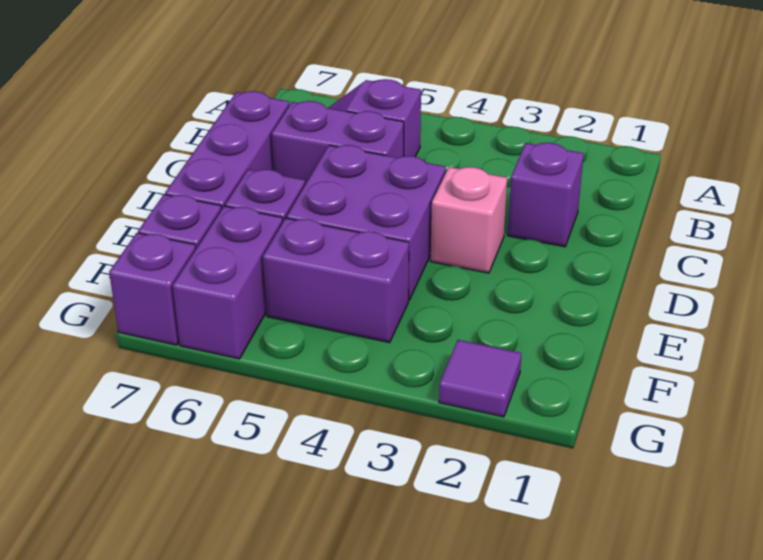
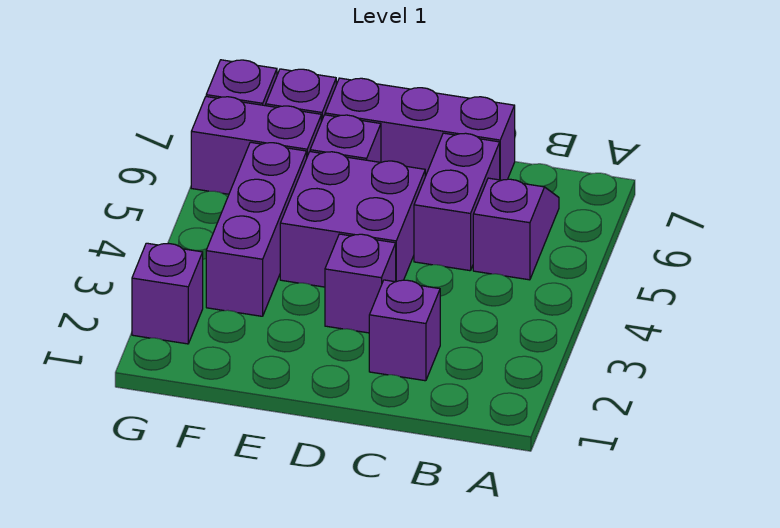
pink 1x1 brick [431,167,507,273] -> purple 1x1 brick [325,234,396,333]
purple 1x2 brick [263,218,409,343] -> purple 1x3 brick [206,142,307,316]
purple 1x1 tile [439,340,521,417] -> purple 1x1 brick [132,243,203,344]

